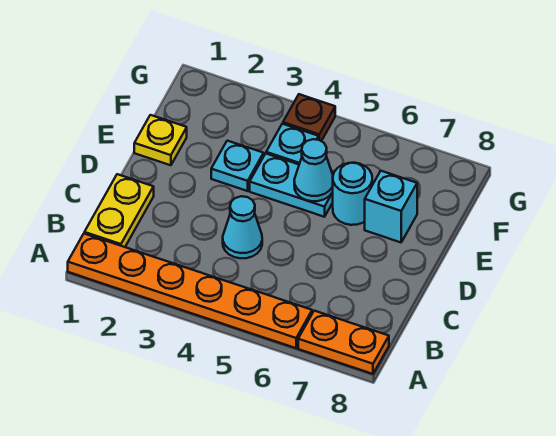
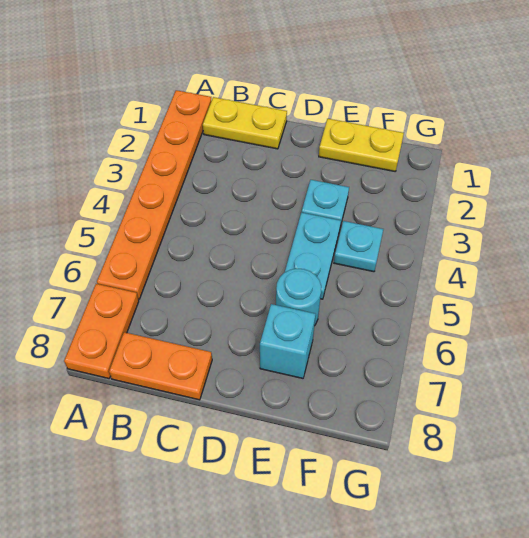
none -> orange 1x2 plate [109,332,212,400]
cyan 1x1 cone [223,196,262,258] -> none
yellow 1x1 plate [134,115,187,165] -> yellow 1x2 plate [319,119,404,171]
cyan 1x1 cone [294,139,333,201] -> none
brown 1x1 plate [283,94,335,141] -> none

